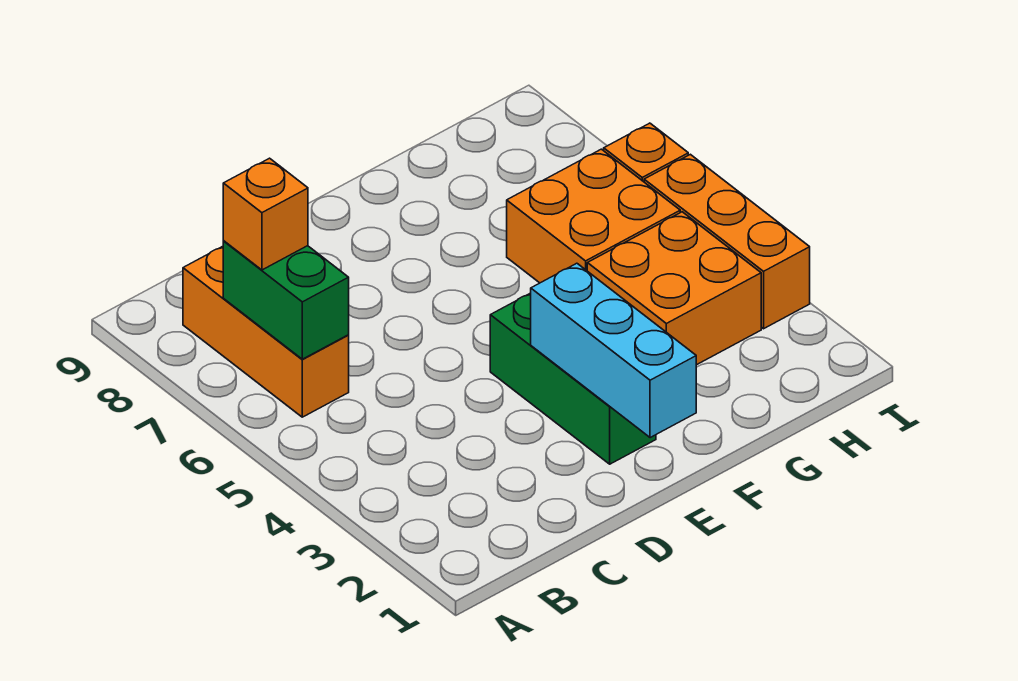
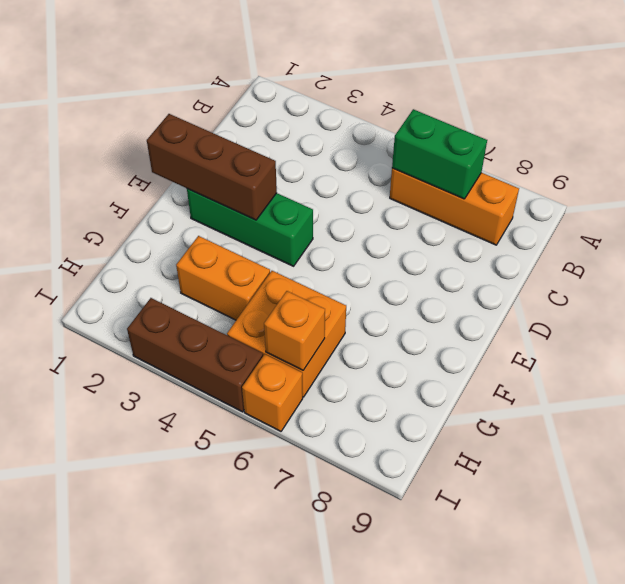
orange 1x1 brick [223,158,308,270] -> orange 1x1 brick moved to [264,291,325,370]
cyan 1x3 brick [531,263,696,438] -> brown 1x3 brick [147,114,277,220]
orange 2x2 brick [587,212,761,365] -> orange 1x2 brick [176,236,270,320]
orange 1x3 brick [644,154,810,329] -> brown 1x3 brick [127,298,263,412]

